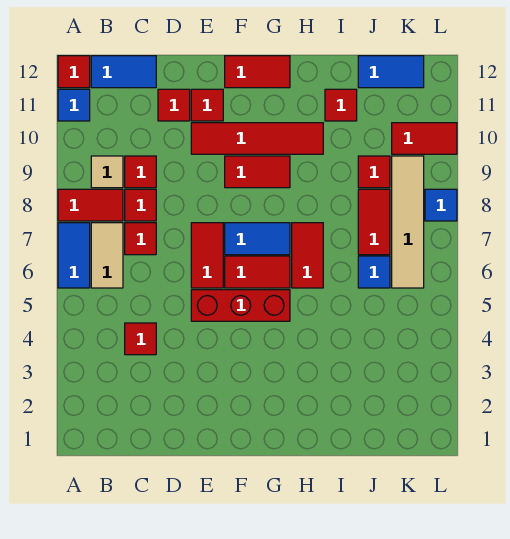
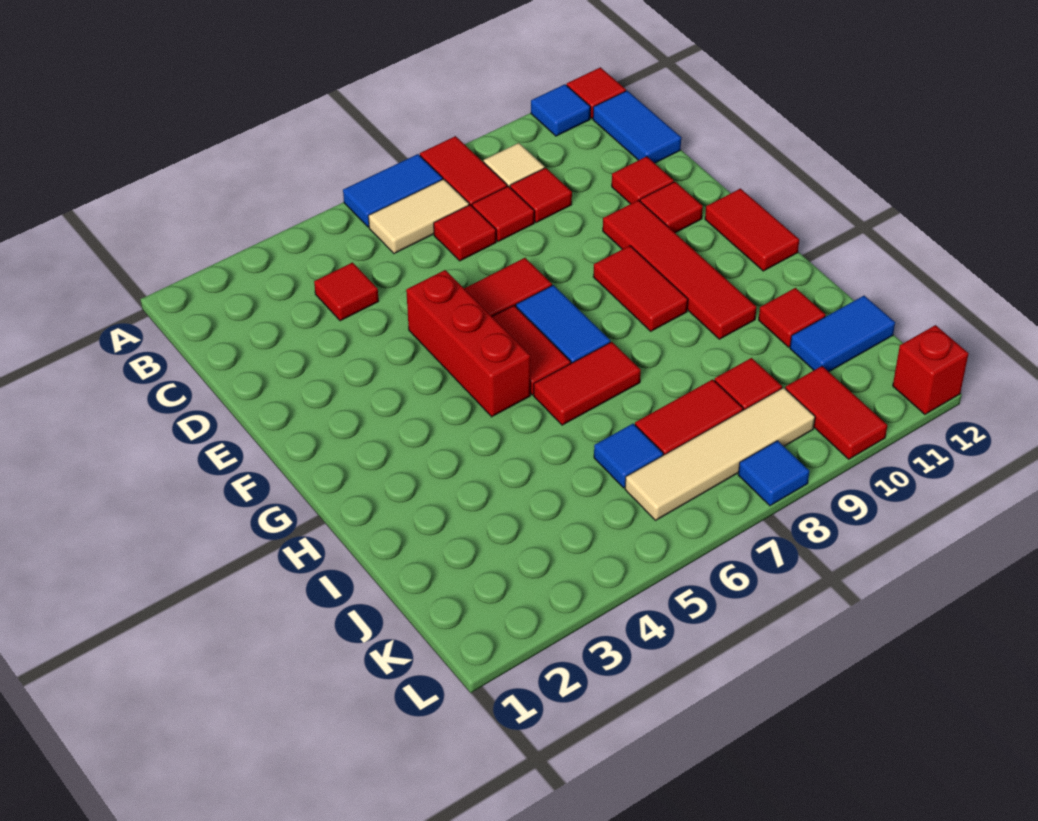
blue 1x2 tile [358,56,424,88] -> blue 1x2 tile turned to [790,296,895,372]
none -> red 1x1 brick [893,325,969,414]

